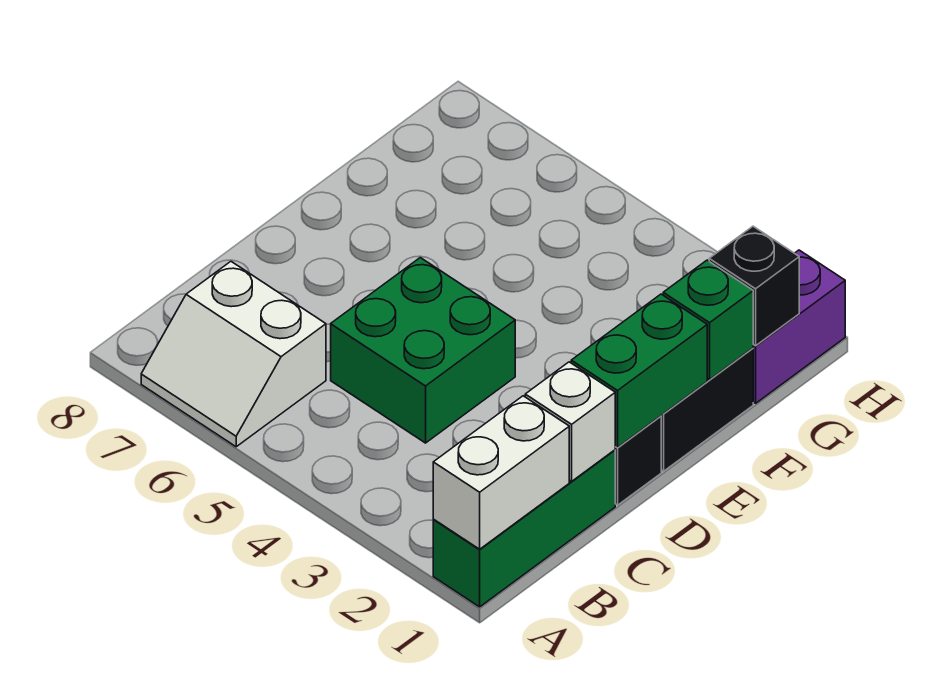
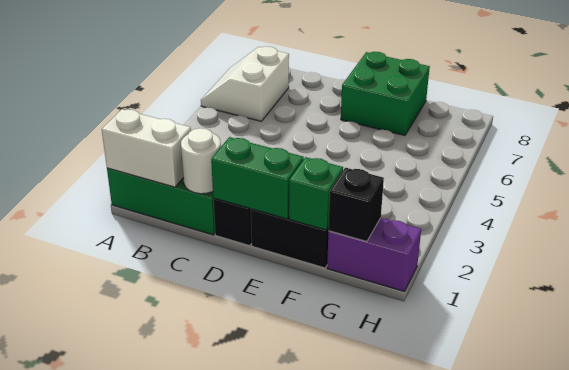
white 1x1 brick [525,362,615,481] -> white 1x1 round brick [181,128,221,194]
green 2x2 brick [331,258,515,443] -> green 2x2 brick moved to [341,52,430,135]

